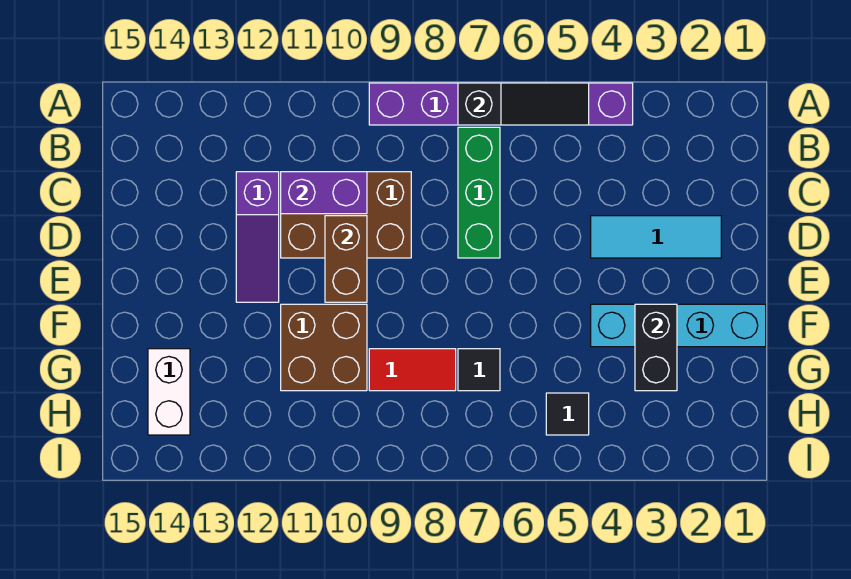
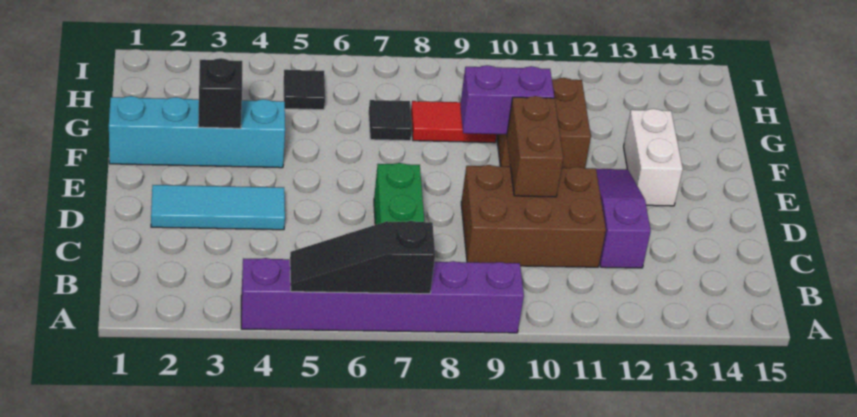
purple 1x2 brick [281,172,367,214] -> purple 1x2 brick moved to [460,65,554,134]
black 1x2 brick [635,304,677,391] -> black 1x1 brick [198,58,242,128]
white 1x2 brick [148,349,190,435] -> white 1x2 brick moved to [624,109,683,206]

